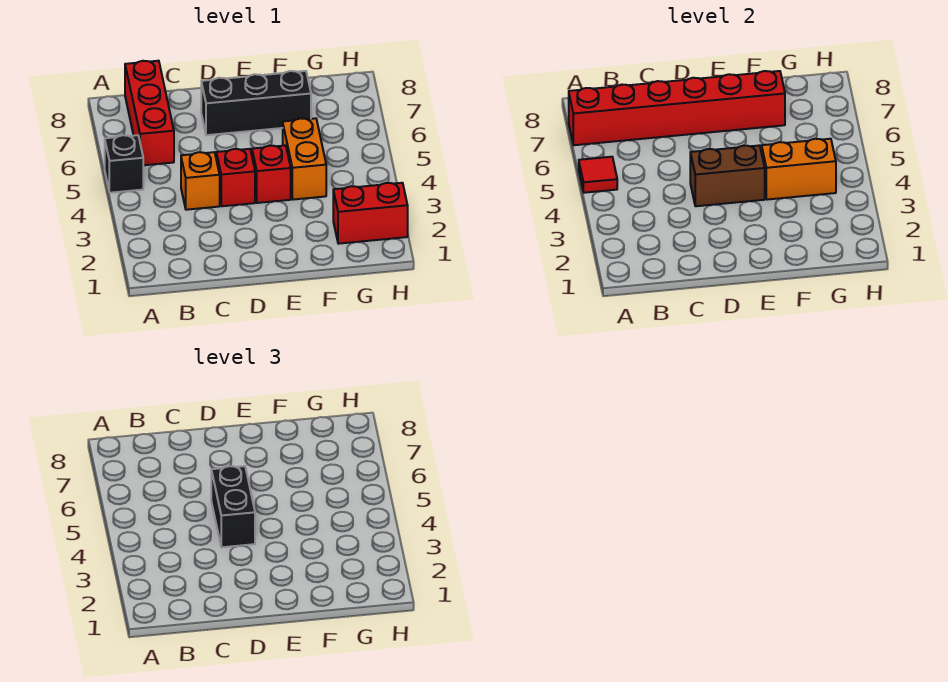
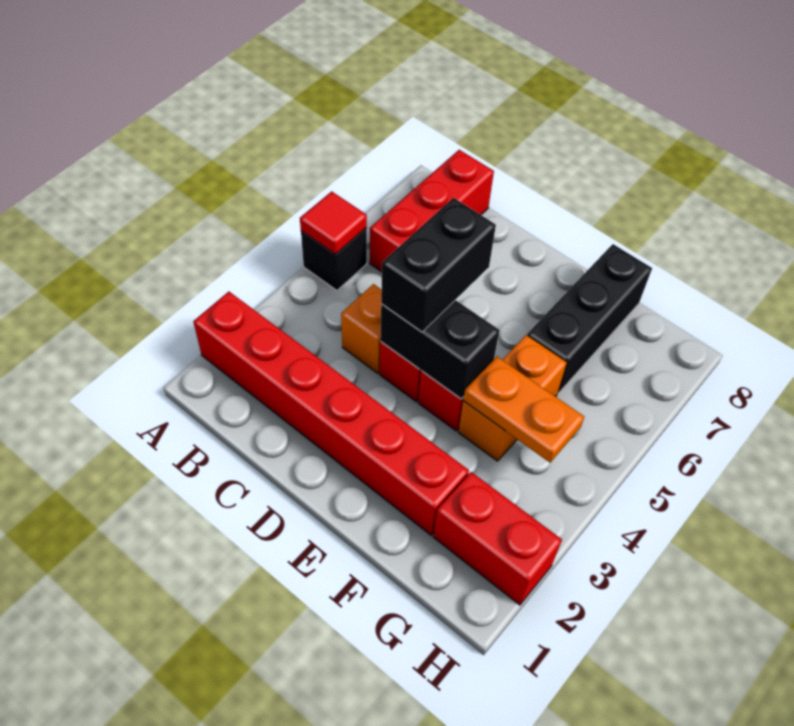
red 1x6 brick [569,71,785,145] -> red 1x6 brick moved to [193,292,469,535]
brown 1x2 brick [690,145,765,206] -> black 1x2 brick [380,300,500,399]
black 1x3 brick [201,71,311,135] -> black 1x3 brick turned to [527,244,652,393]
orange 1x2 brick [762,139,836,200] -> orange 1x2 plate [463,357,584,462]

